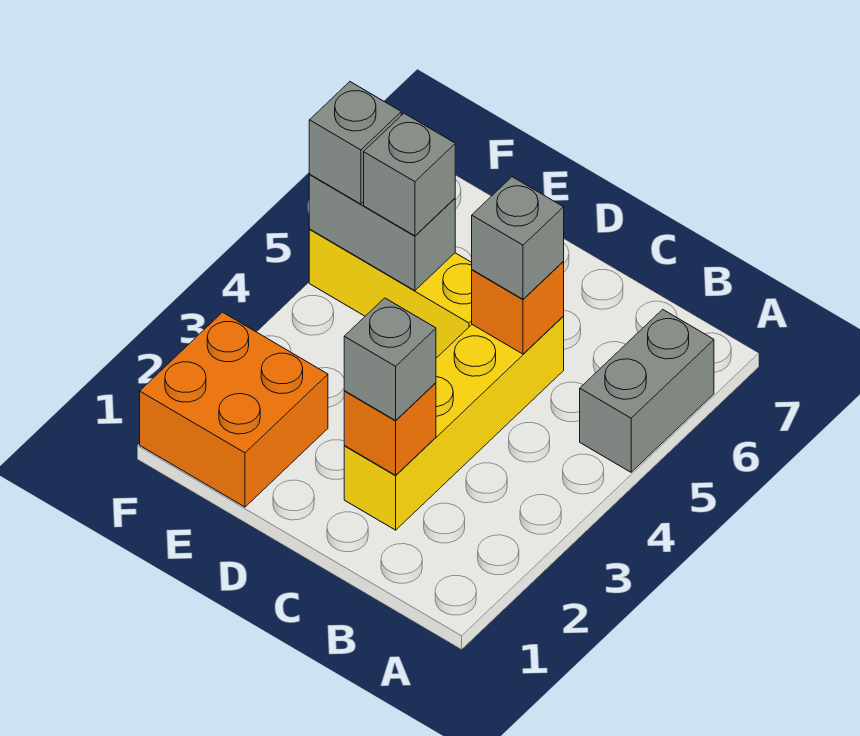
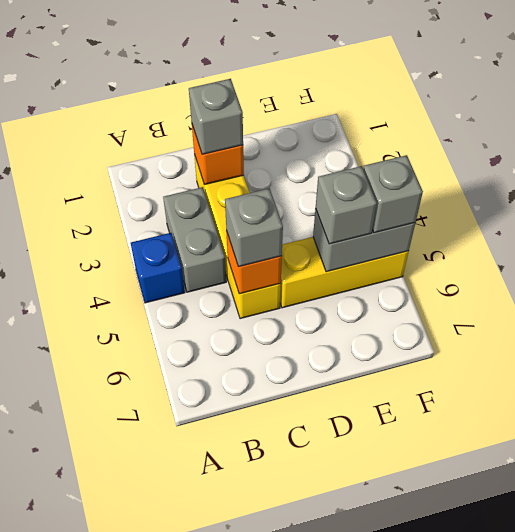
none -> blue 1x1 brick [131,233,185,303]
grey 1x2 brick [580,309,714,472] -> grey 1x2 brick moved to [163,187,226,292]
orange 2x2 brick [140,312,328,507] -> none

